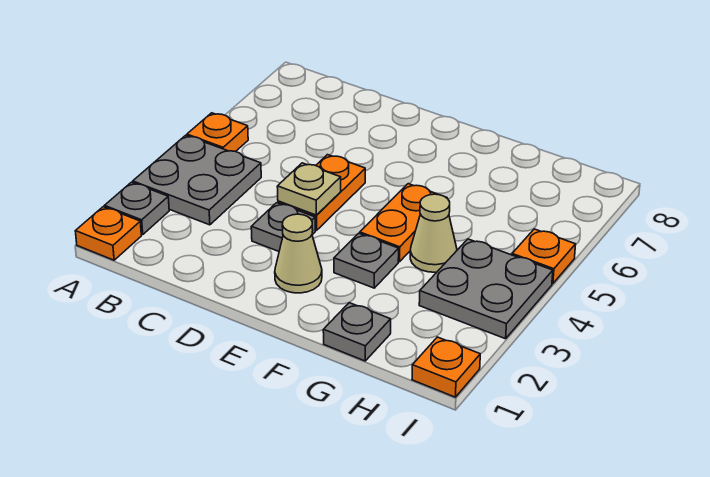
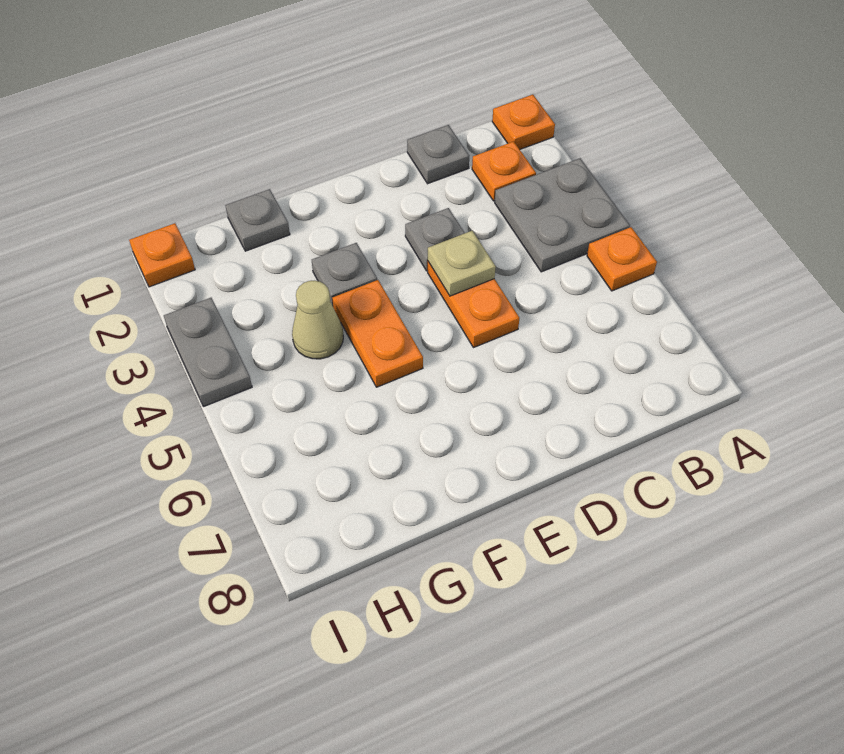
grey 1x1 plate [105,182,169,235] -> grey 1x1 plate moved to [407,125,469,184]
tan 1x1 cone [275,214,322,293] -> none
grey 2x2 plate [419,239,553,339] -> grey 1x2 plate [164,298,252,407]
orange 1x1 plate [512,229,576,284] -> orange 1x1 plate moved to [472,141,536,201]

